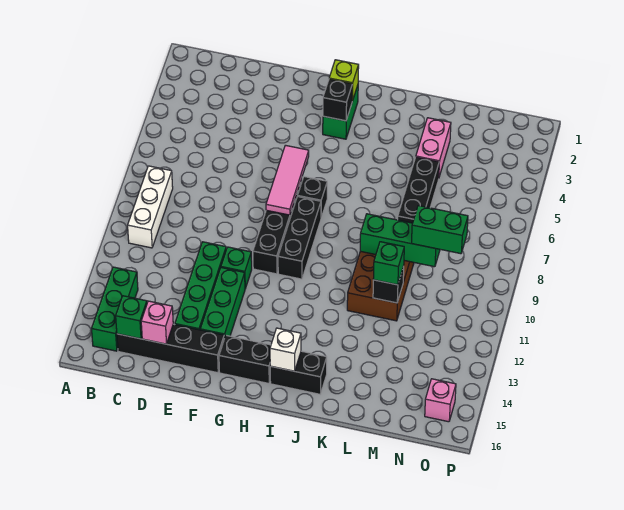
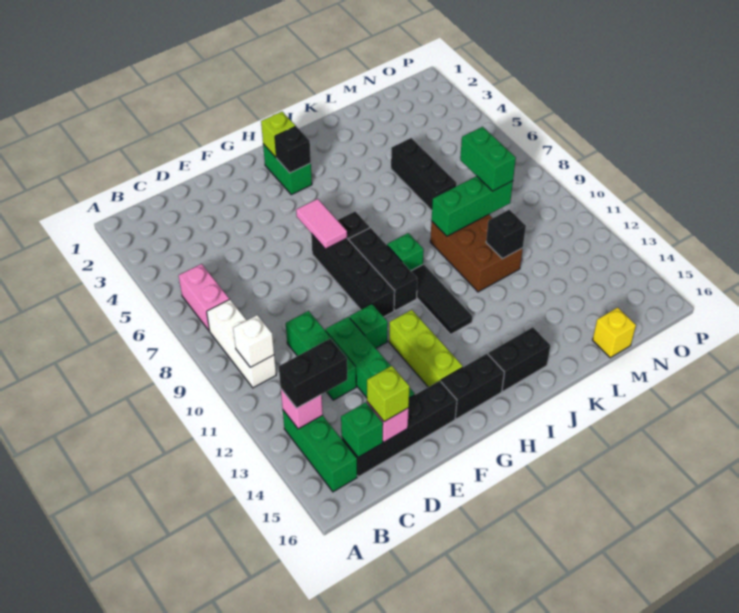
none -> black 1x2 brick [279,338,347,408]
none -> lime 1x1 brick [367,366,410,422]
green 1x3 brick [200,268,245,338] -> green 1x3 brick moved to [286,311,356,400]
pink 1x3 tile [266,145,309,215] -> pink 1x2 tile [296,199,347,249]
none -> lime 1x3 brick [389,310,463,387]
none -> black 1x3 tile [411,264,472,334]
white 1x1 brick [270,328,301,371] -> white 1x1 brick moved to [233,315,274,367]
pink 1x2 brick [416,118,451,177] -> pink 1x2 brick moved to [179,264,229,331]
green 1x1 brick [373,242,404,285] -> green 1x1 brick moved to [387,233,424,271]
green 1x2 brick [412,206,468,254] -> green 1x2 brick turned to [460,127,516,191]
none -> yellow 1x1 brick [593,308,636,358]
pink 1x1 brick [425,379,456,422] -> pink 1x1 brick moved to [281,389,323,429]

